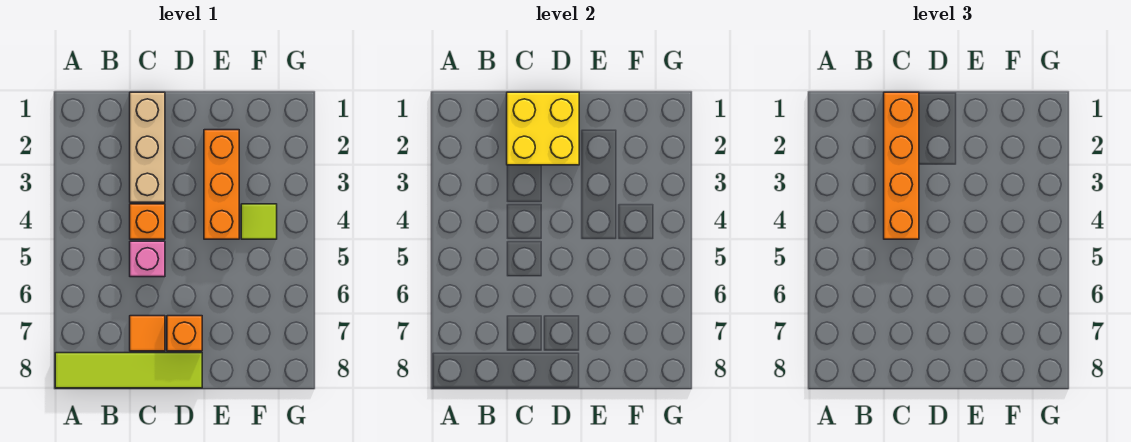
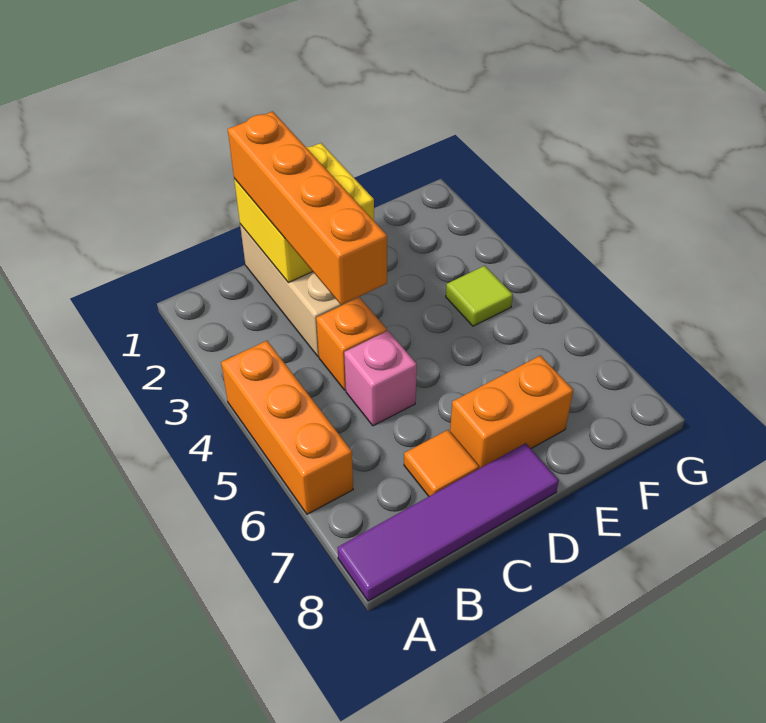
lime 1x4 tile [55,353,202,388] -> purple 1x4 tile [338,443,559,601]
orange 1x1 brick [167,316,202,351] -> orange 1x2 brick [450,355,573,469]
orange 1x3 brick [204,130,239,239] -> orange 1x3 brick moved to [221,341,353,514]

